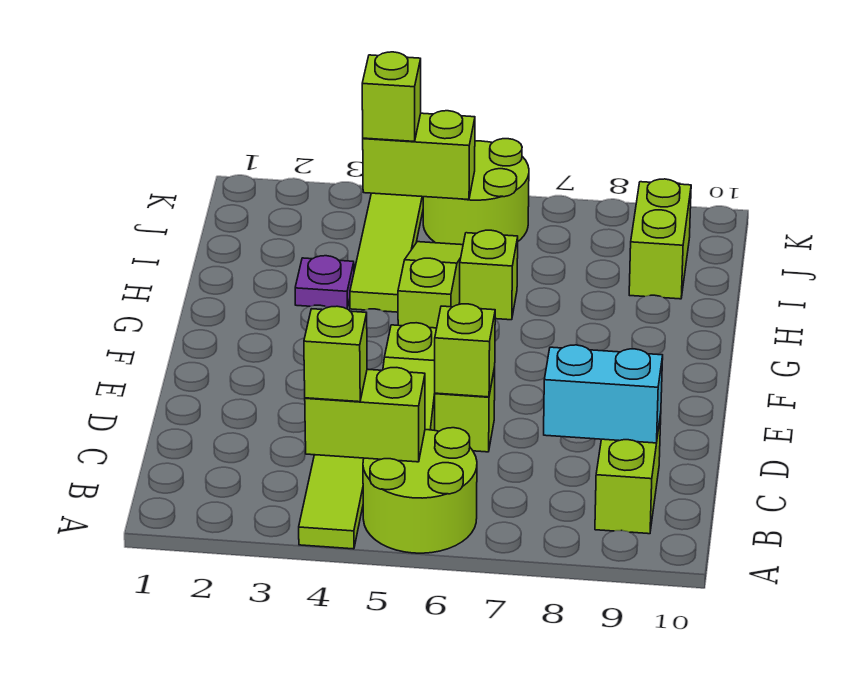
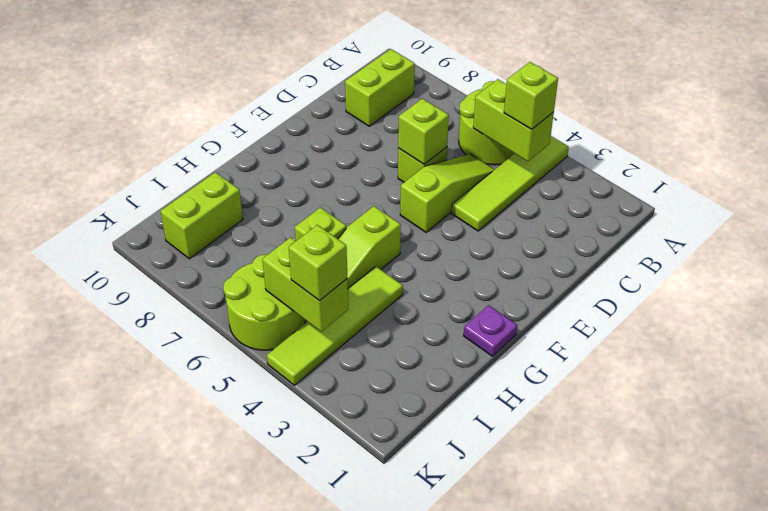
cyan 1x2 brick [544,345,663,443] -> none
purple 1x1 plate [295,256,354,309] -> purple 1x1 plate moved to [464,305,518,356]

